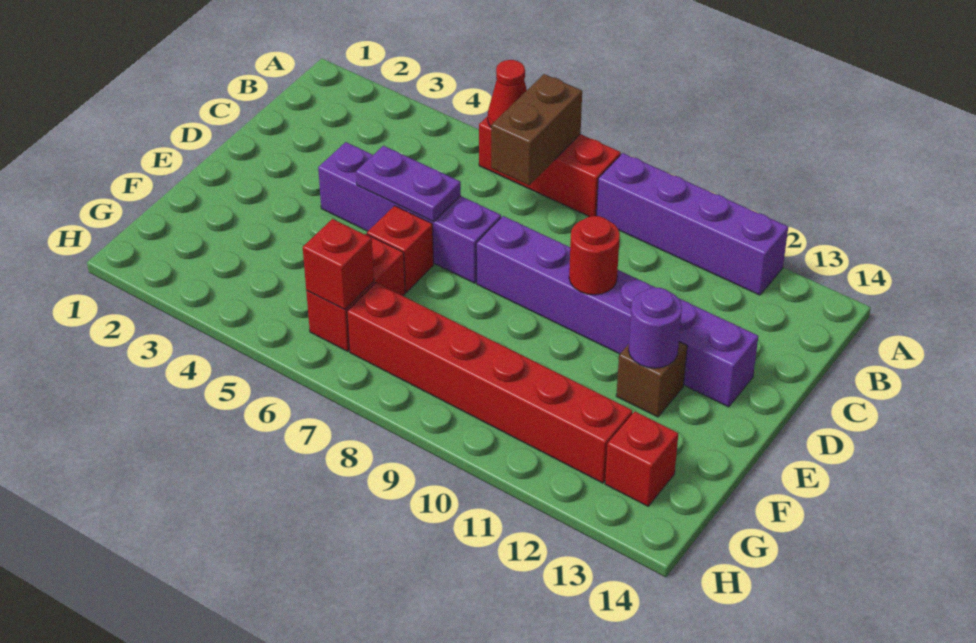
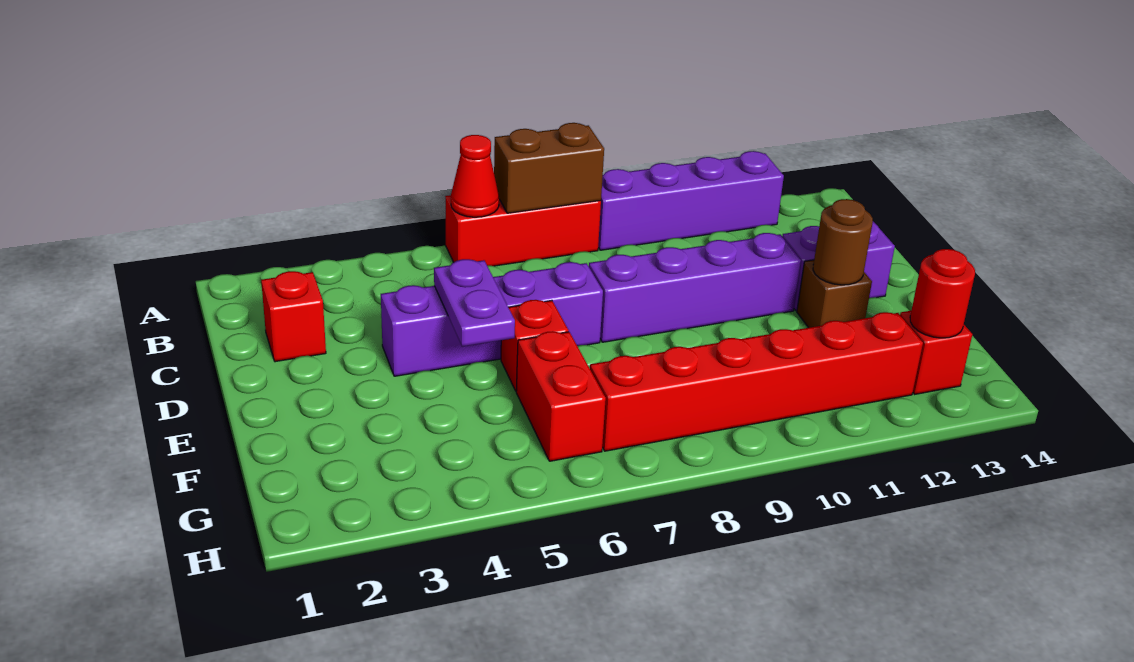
brown 1x2 brick [491,74,582,185] -> brown 1x2 brick turned to [494,123,604,213]
purple 1x2 plate [356,146,461,222] -> purple 1x2 plate turned to [434,259,515,347]
red 1x1 round brick [569,216,620,295] -> red 1x1 round brick moved to [910,249,975,338]
purple 1x1 round brick [629,288,682,368] -> brown 1x1 round brick [813,199,873,285]
red 1x1 brick [303,219,374,310] -> red 1x1 brick moved to [261,271,326,362]

